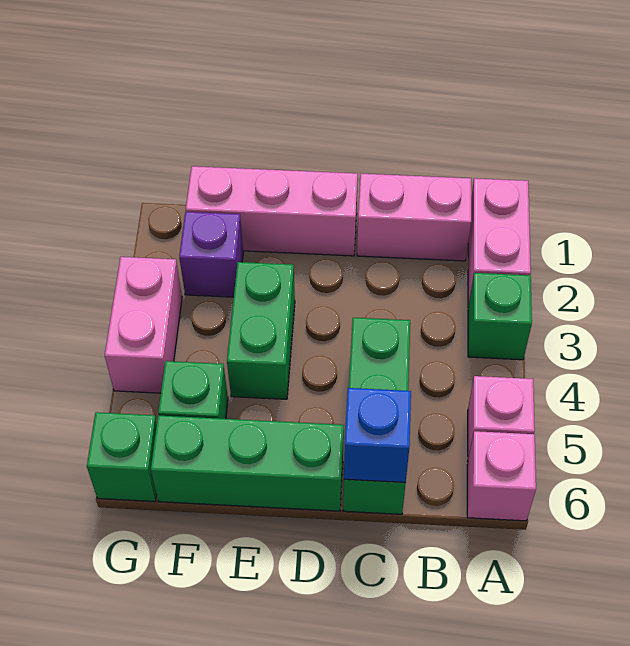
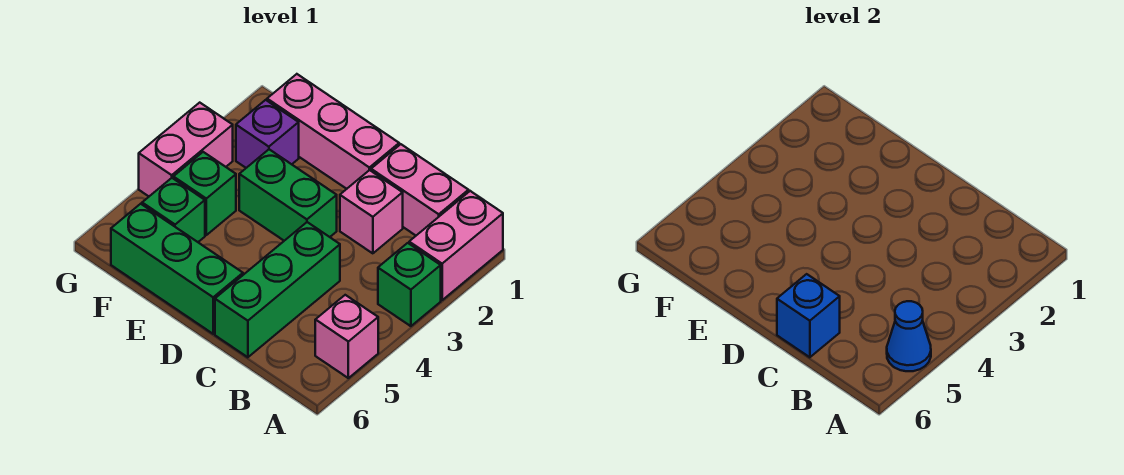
none -> blue 1x1 cone [887,301,931,371]
pink 1x1 brick [467,431,536,521] -> pink 1x1 brick moved to [340,170,403,253]
green 1x2 brick [227,262,295,399] -> green 1x2 brick turned to [239,149,337,241]
green 1x1 brick [87,412,157,501] -> green 1x1 brick moved to [173,152,236,235]

